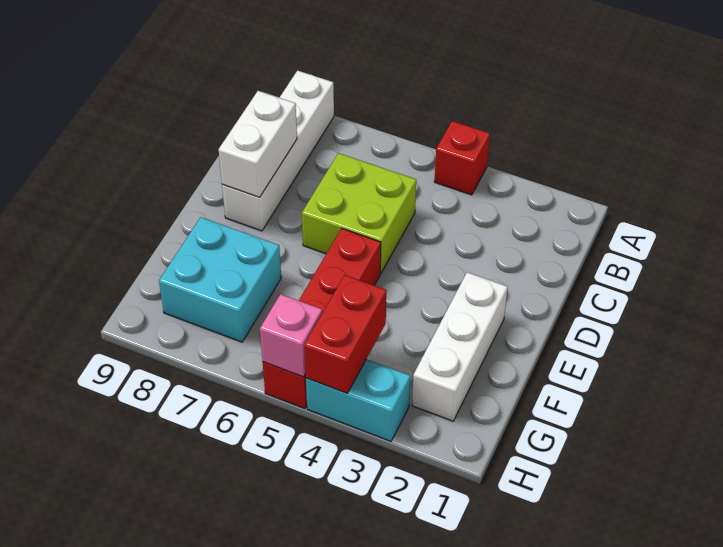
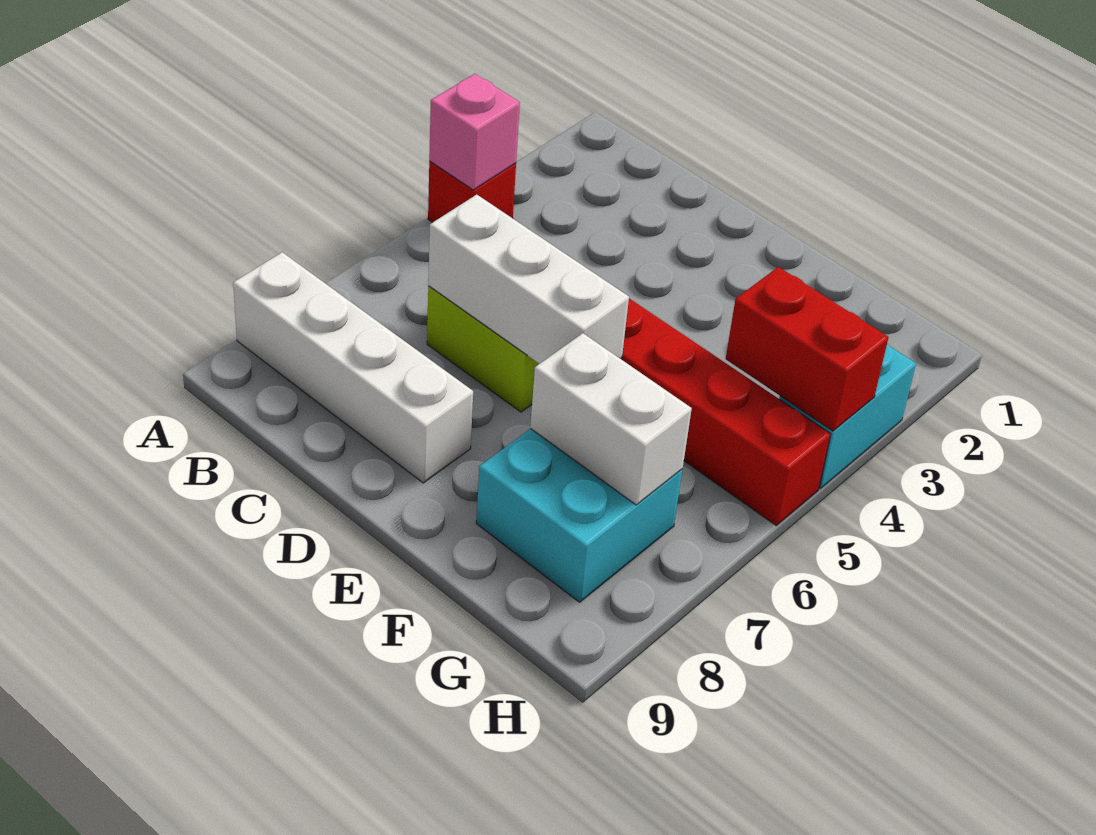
white 1x2 brick [219,91,297,197] -> white 1x2 brick moved to [530,333,692,505]
white 1x3 brick [412,272,508,421] -> white 1x3 brick moved to [428,195,629,364]
pink 1x1 brick [260,294,322,377] -> pink 1x1 brick moved to [429,74,520,190]

